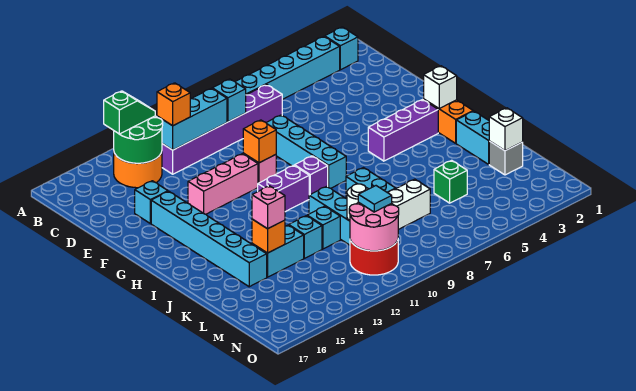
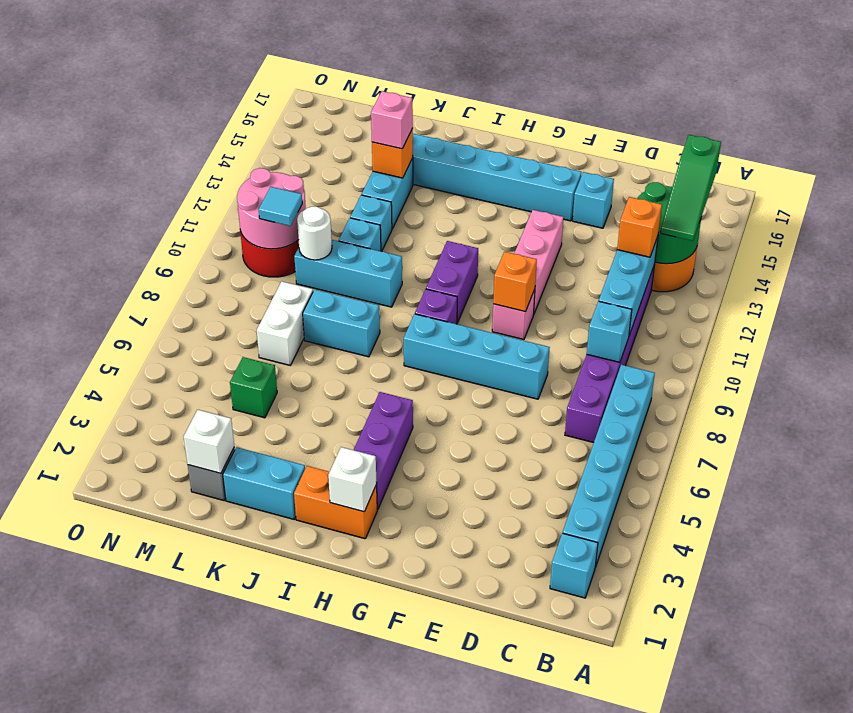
green 1x2 slope [104,91,155,134] -> green 1x3 slope [661,135,721,241]

